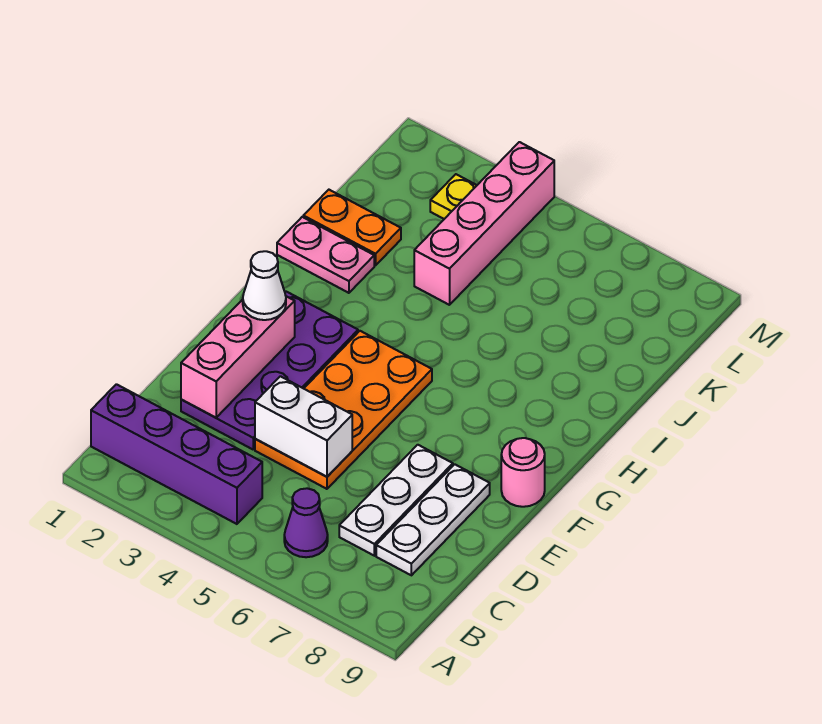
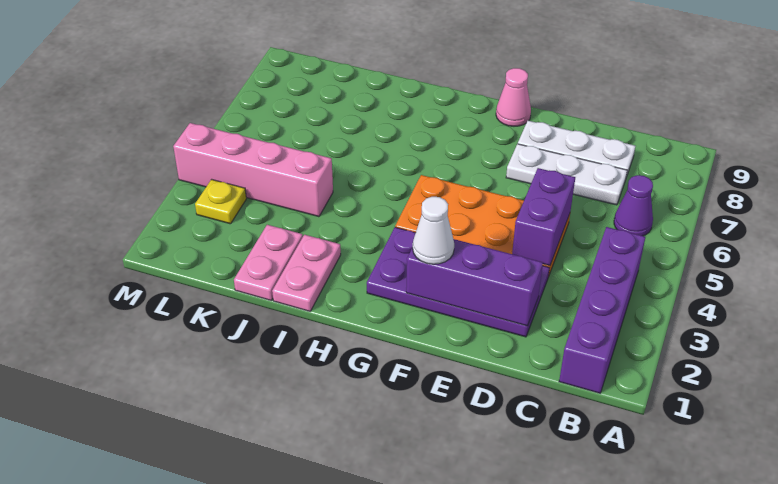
pink 1x3 brick [181,296,295,418] -> purple 1x3 brick [406,239,543,326]
white 1x2 brick [255,376,352,477] -> purple 1x2 brick [512,168,575,266]
pink 1x1 round brick [501,438,545,507] -> pink 1x1 cone [496,68,531,126]
orange 1x2 plate [303,190,401,266] -> pink 1x2 plate [234,225,303,301]

